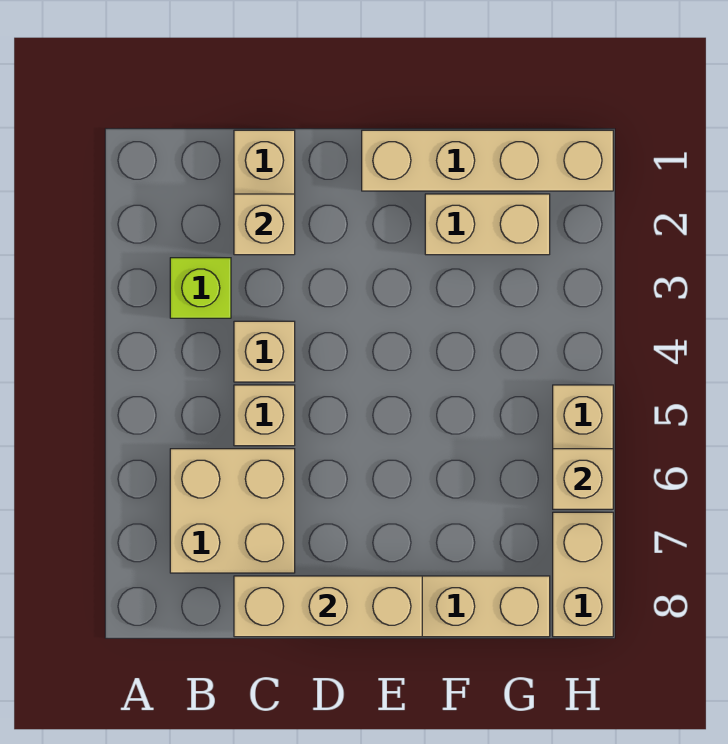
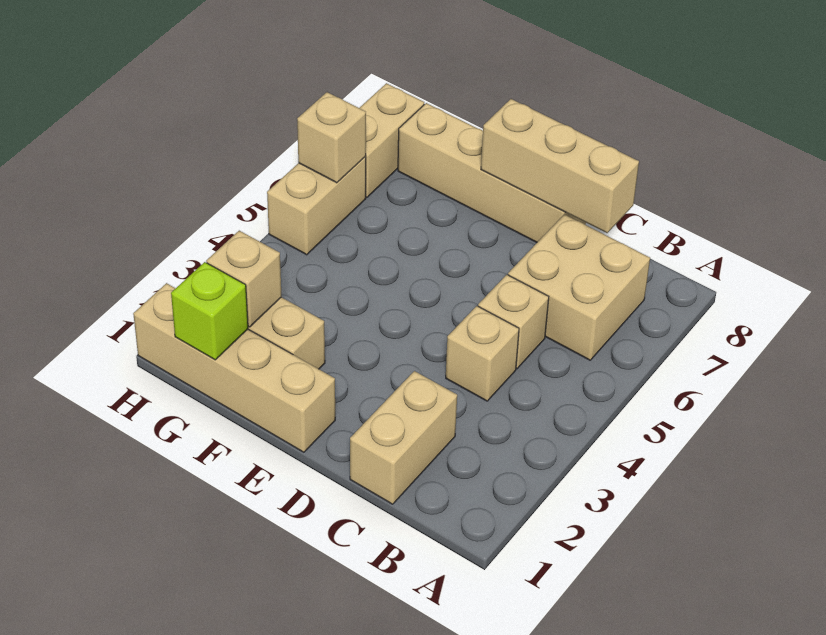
lime 1x1 brick [170,258,231,318] -> lime 1x1 brick moved to [171,262,248,360]
tan 1x1 brick [234,194,295,255] -> tan 1x1 brick moved to [206,231,282,327]

